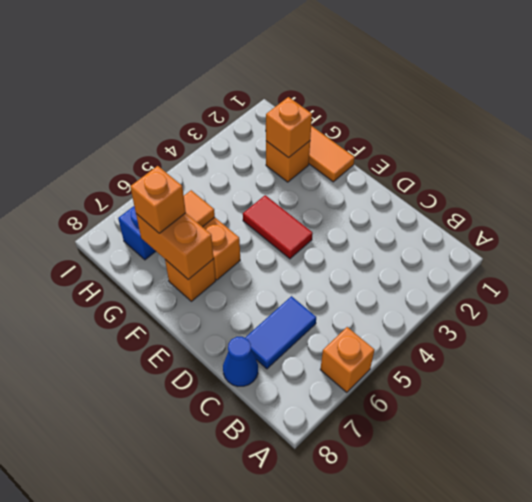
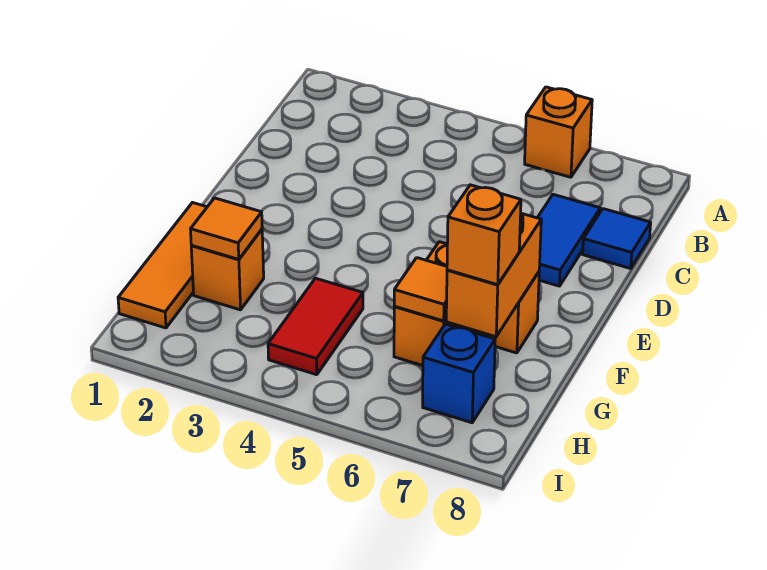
blue 1x2 tile [245,296,316,369] -> blue 1x2 tile turned to [537,194,600,286]
blue 1x1 cone [223,337,258,386] -> blue 1x1 tile [583,209,651,269]
red 1x2 tile [243,195,313,259] -> red 1x2 tile moved to [268,278,363,375]
orange 1x1 brick [266,97,312,158] -> orange 1x1 tile [191,198,262,259]

